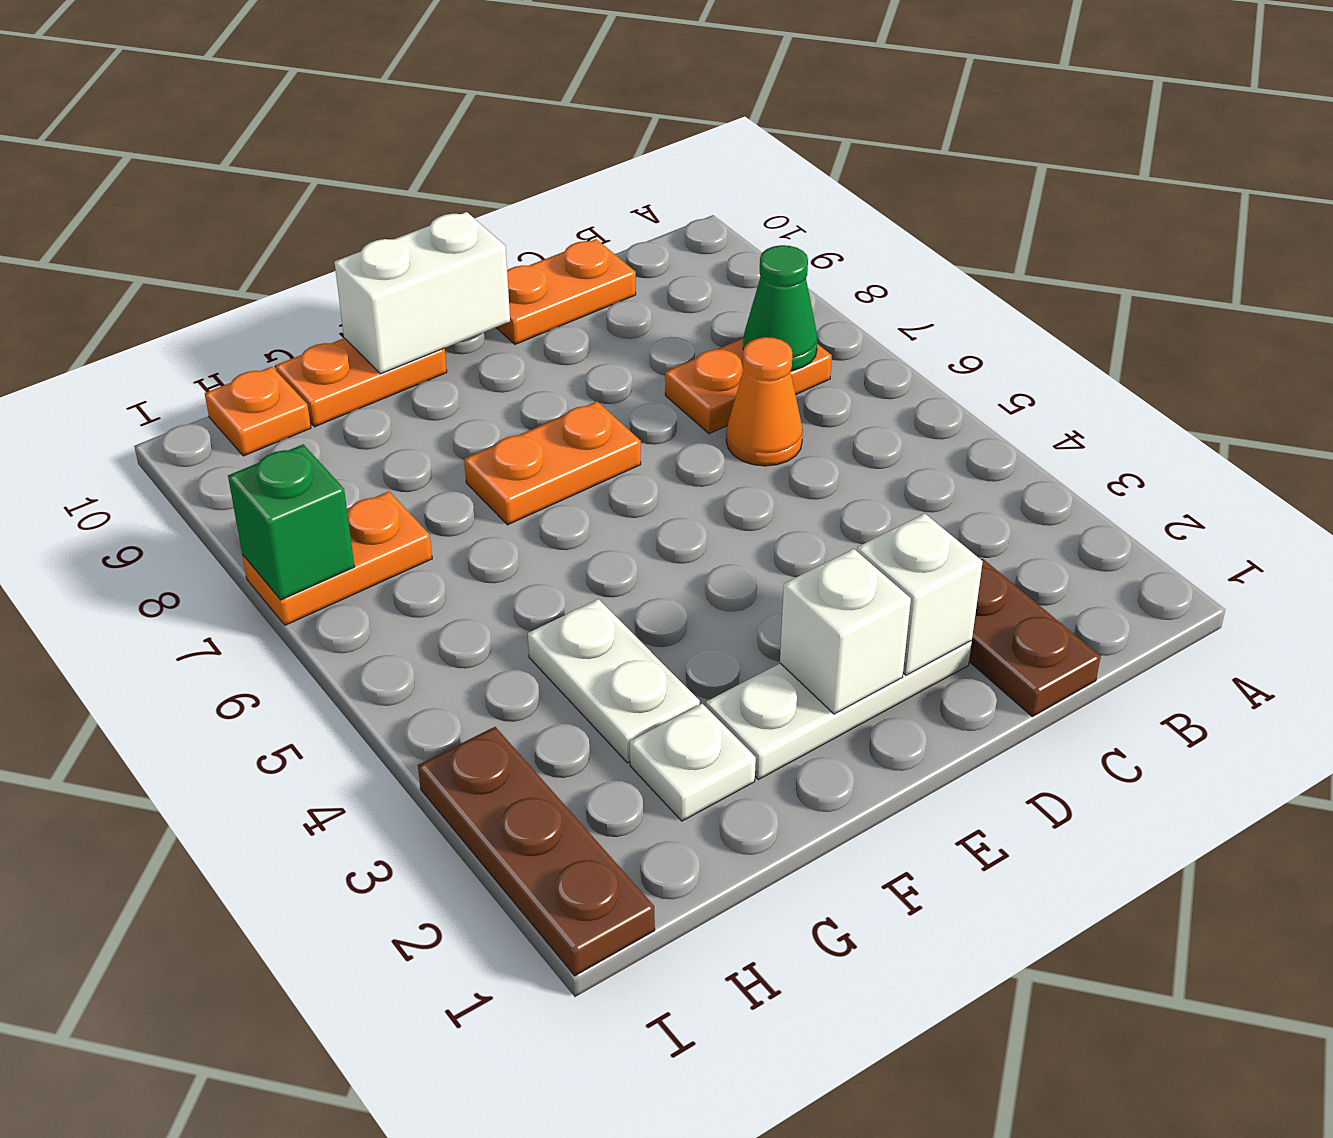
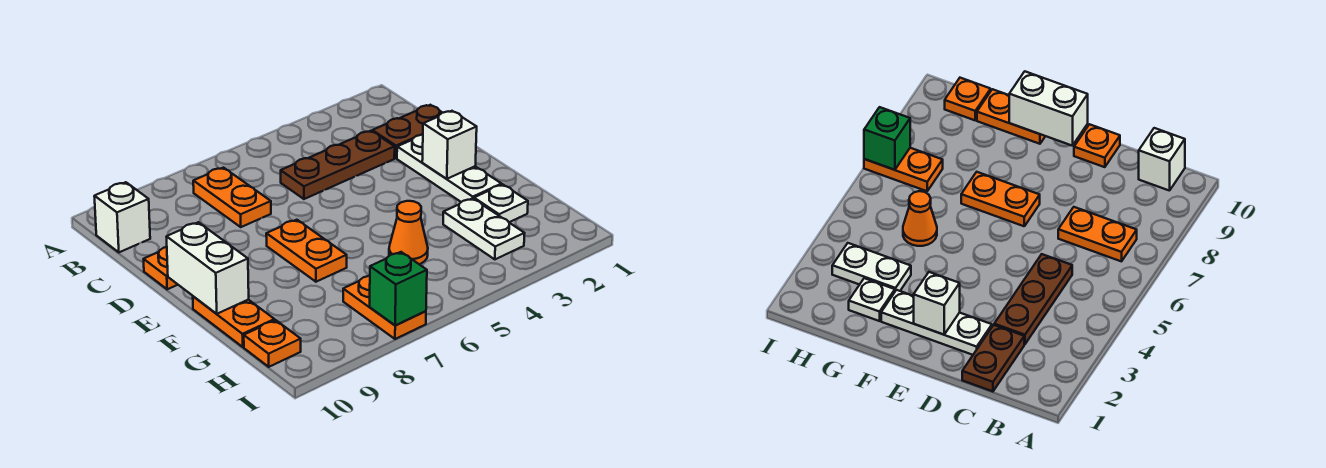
green 1x1 cone [743,245,818,371] -> none
orange 1x1 cone [726,337,803,466] -> orange 1x1 cone moved to [389,201,428,264]
orange 1x2 plate [496,239,636,344] -> orange 1x1 plate [144,247,178,289]
white 1x1 brick [857,514,983,675] -> white 1x1 brick moved to [94,182,150,252]
white 1x2 plate [528,599,700,763] -> white 1x2 plate turned to [443,198,525,259]
brown 1x3 plate [418,727,655,976] -> brown 1x3 plate moved to [281,131,395,199]

